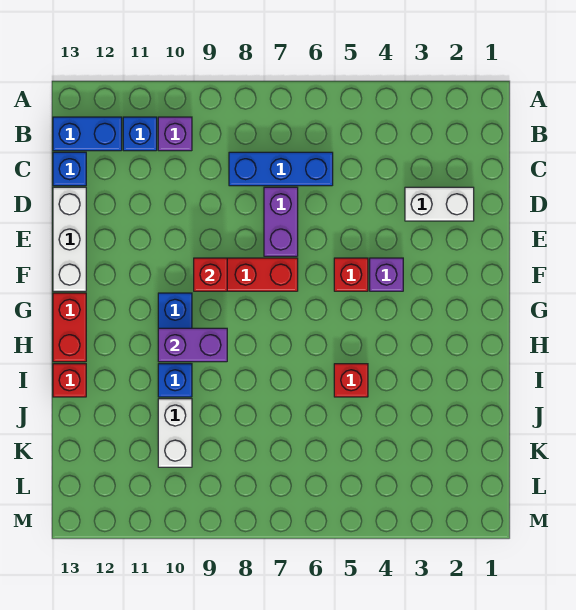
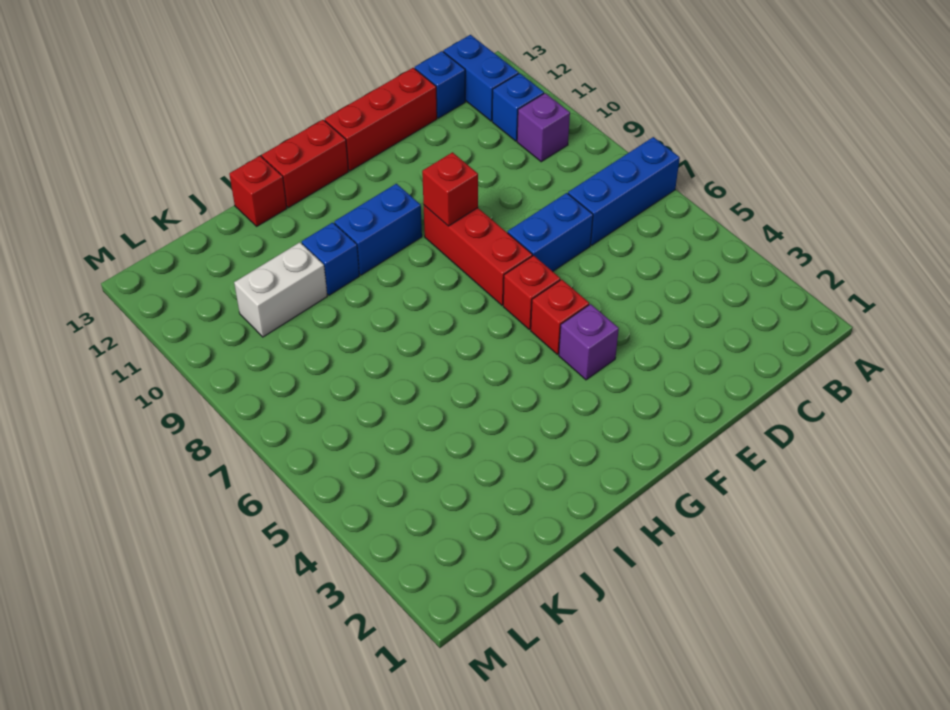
blue 1x3 brick [229,152,333,186] -> blue 1x3 brick turned to [568,137,680,245]
white 1x2 brick [405,187,474,221] -> none
purple 1x2 brick [264,187,298,256] -> blue 1x2 brick [508,193,593,271]
white 1x3 brick [53,187,86,291] -> red 1x3 brick [325,68,437,171]
purple 1x2 brick [158,328,227,362] -> none
red 1x1 brick [334,364,368,397] -> red 1x1 brick moved to [503,255,560,330]

